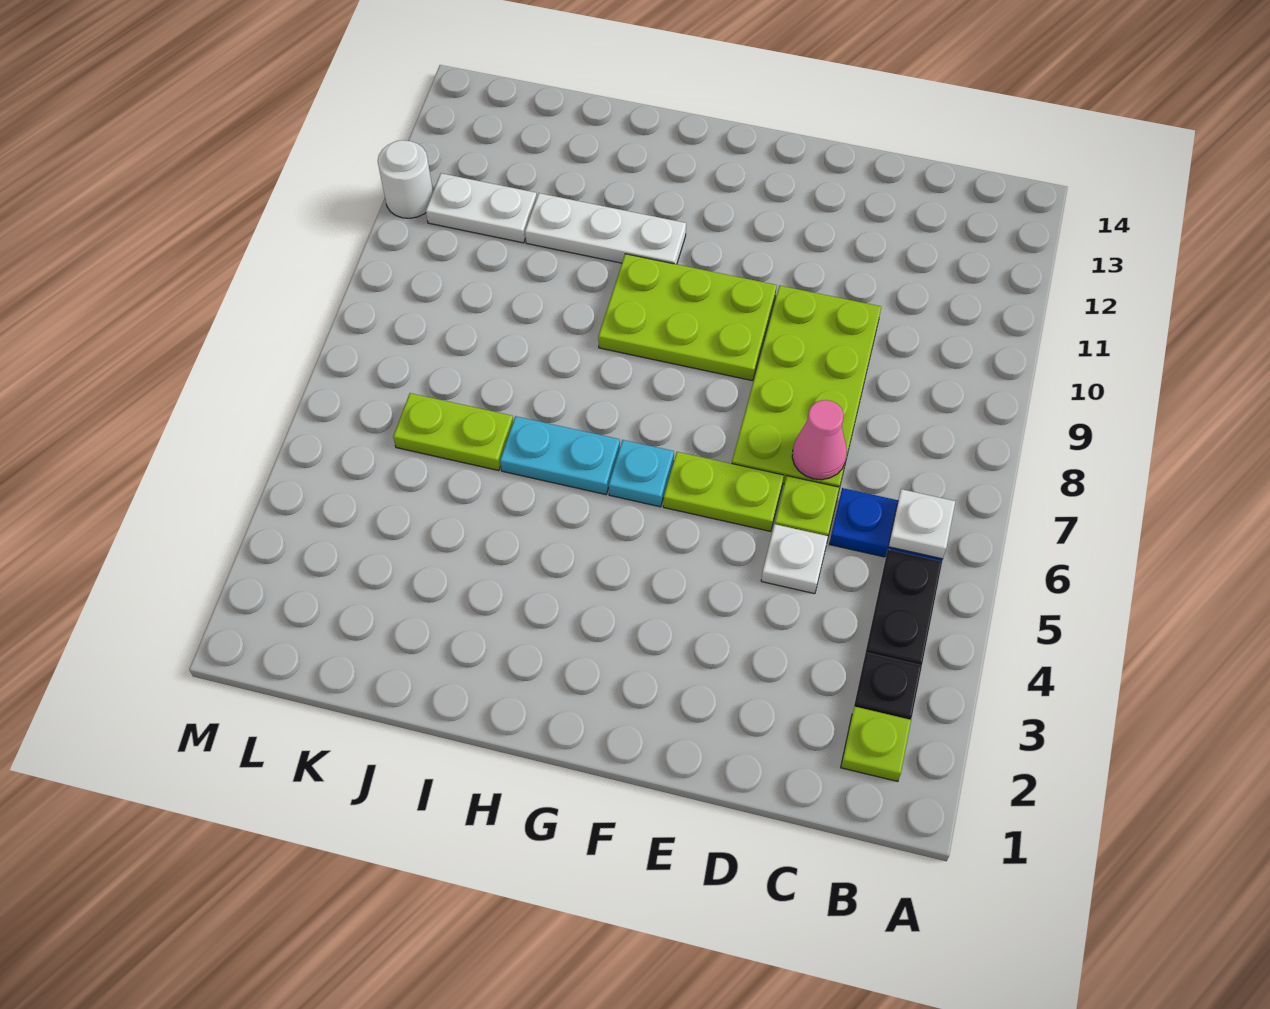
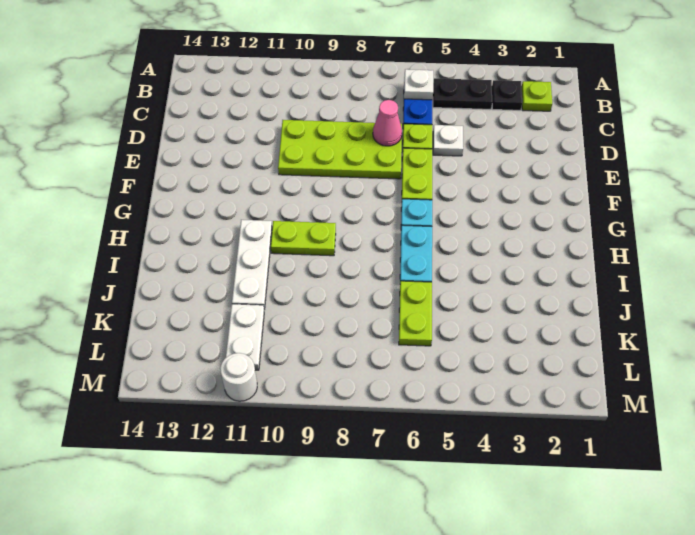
lime 2x3 plate [598,254,777,381] -> lime 1x2 plate [271,221,336,256]

